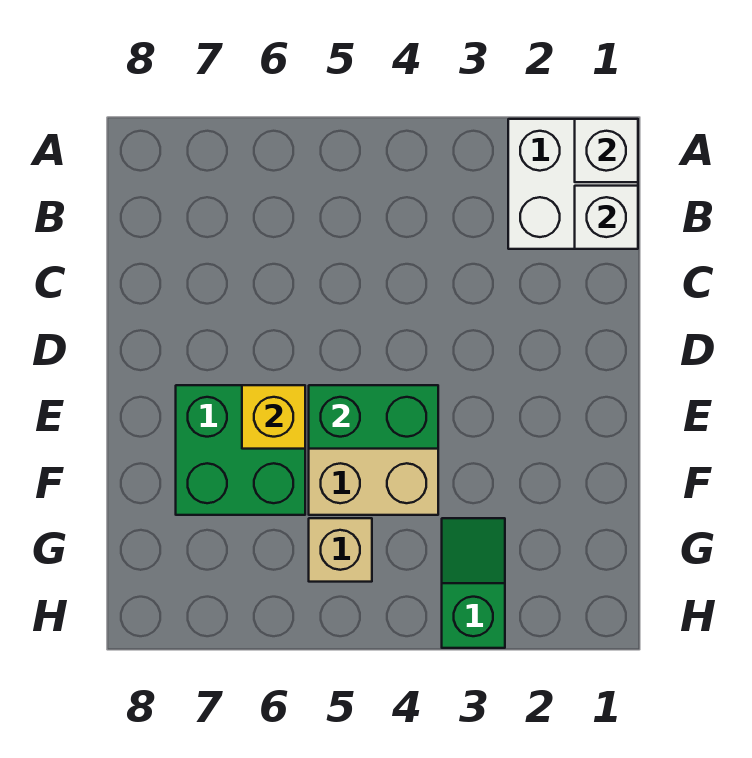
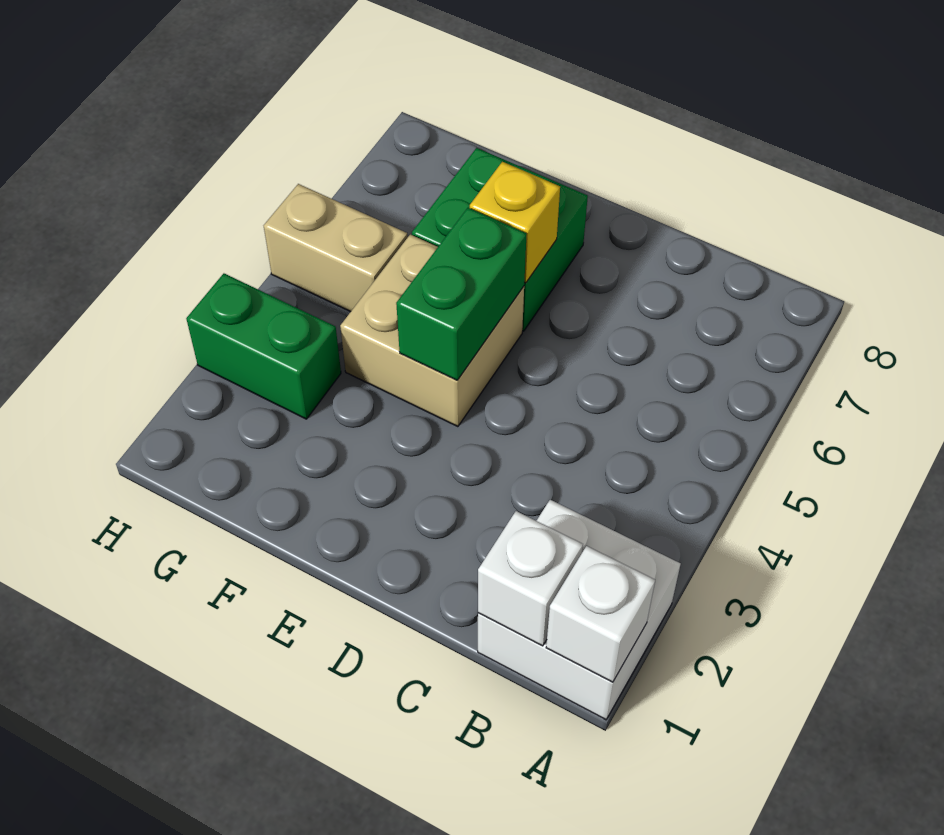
green 1x2 slope [442,518,505,648] -> green 1x2 brick [186,274,341,419]
tan 1x1 brick [309,518,372,582] -> tan 1x2 brick [264,184,408,312]

